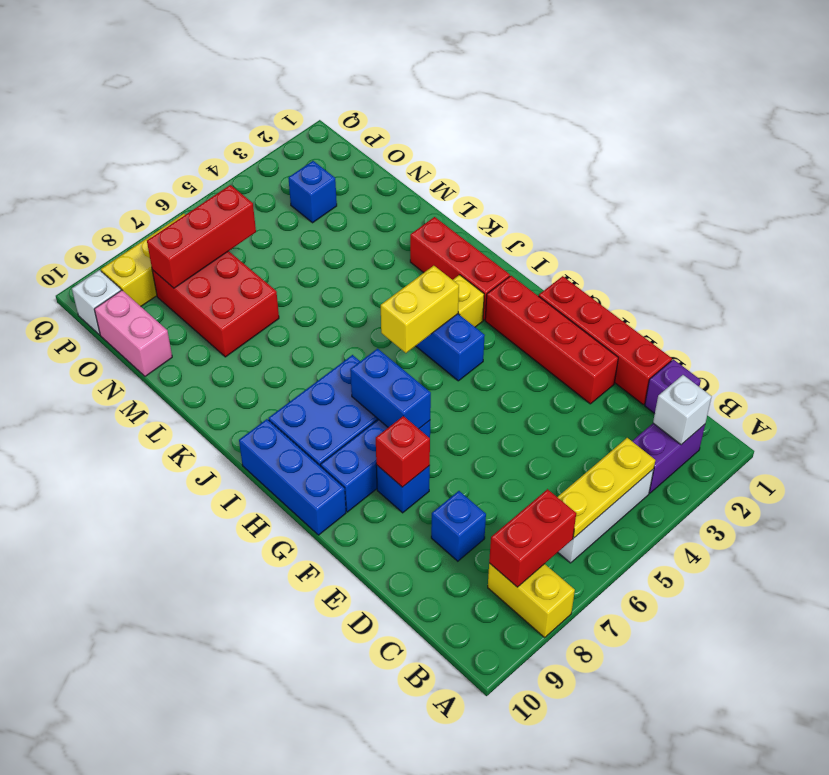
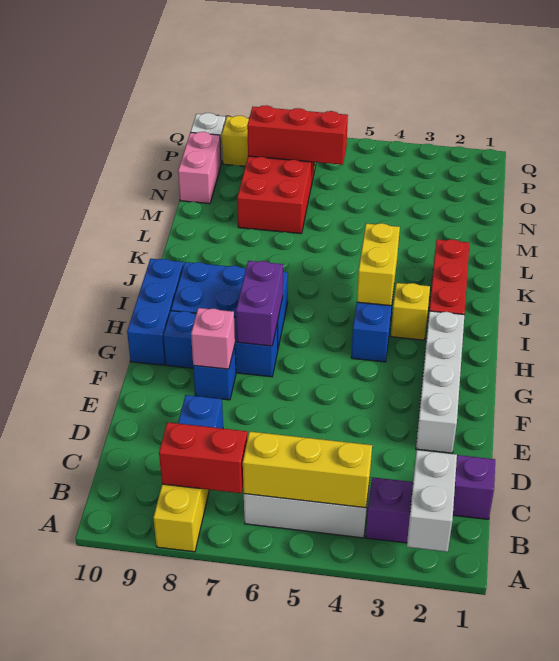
white 1x1 brick [653,375,712,445] -> white 1x2 brick [407,450,457,552]
yellow 1x3 plate [558,438,655,538] -> yellow 1x3 brick [243,432,372,508]
red 1x4 brick [539,276,672,404] -> none
red 1x4 brick [485,276,618,404] -> white 1x4 brick [416,311,464,453]
red 1x1 brick [376,416,430,487] -> pink 1x1 brick [191,308,235,369]
blue 1x2 brick [350,349,431,429] -> purple 1x2 brick [236,261,283,346]
yellow 1x2 brick [381,266,459,353] -> yellow 1x2 brick turned to [357,223,400,306]
blue 1x1 brick [288,161,337,223] -> none

